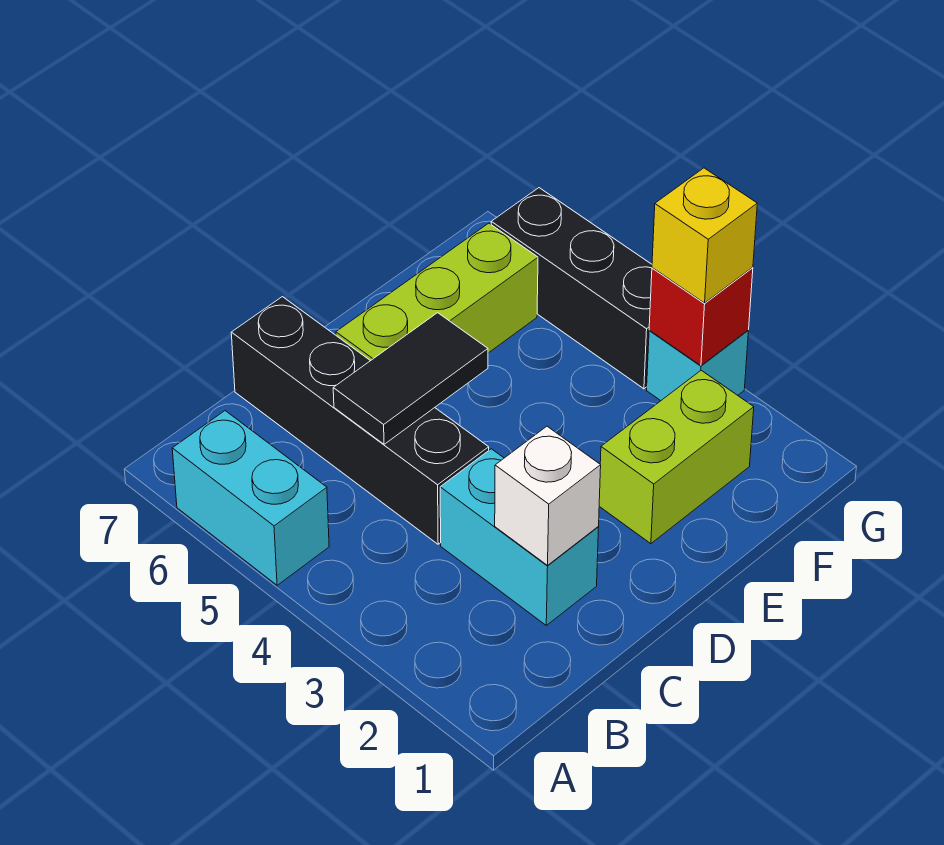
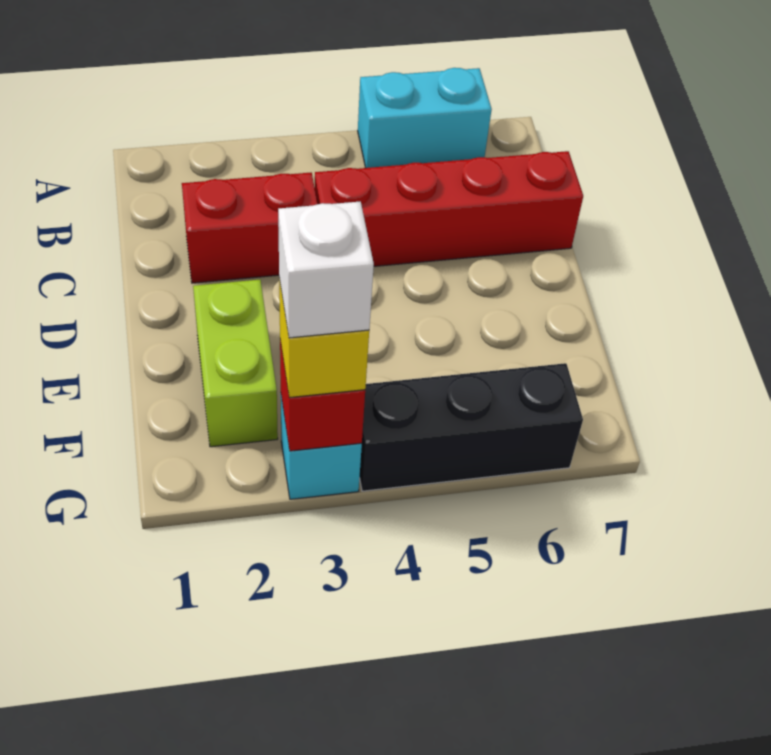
cyan 1x2 brick [440,449,599,625] -> red 1x2 brick [182,173,317,283]
white 1x1 brick [495,426,601,565] -> white 1x1 brick moved to [278,201,374,338]
black 1x4 brick [231,297,489,544] -> red 1x4 brick [315,151,583,266]
black 1x2 tile [333,313,488,444] -> none
lime 1x3 brick [336,223,538,361] -> none

